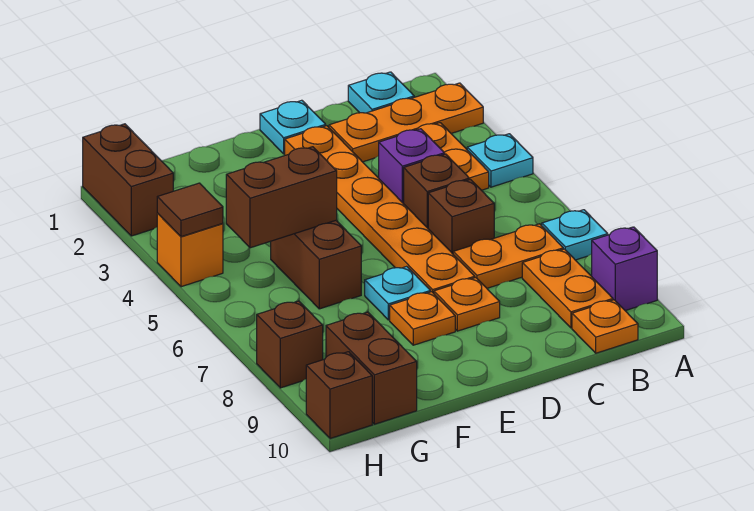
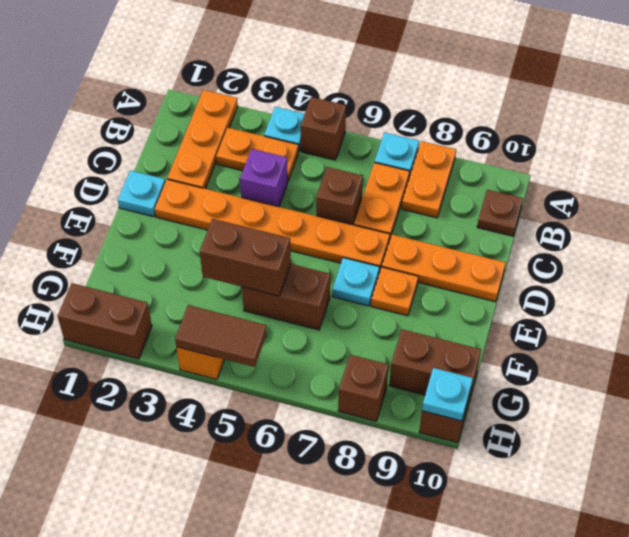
purple 1x1 brick [592,227,657,311] -> none
cyan 1x1 plate [348,72,414,113] -> cyan 1x1 plate moved to [422,368,473,421]
orange 1x2 plate [522,249,613,328] -> orange 1x2 plate turned to [402,141,456,218]
orange 1x1 plate [572,300,638,353] -> brown 1x1 plate [477,190,523,236]
brown 1x1 brick [404,154,469,228] -> brown 1x1 brick moved to [301,97,346,160]
orange 1x1 plate [434,278,500,331] -> orange 1x3 plate [382,235,506,302]
brown 1x2 brick [226,147,337,248] -> brown 1x2 brick turned to [200,219,291,296]
brown 1x1 tile [157,183,223,237] -> brown 1x2 tile [175,305,267,367]

